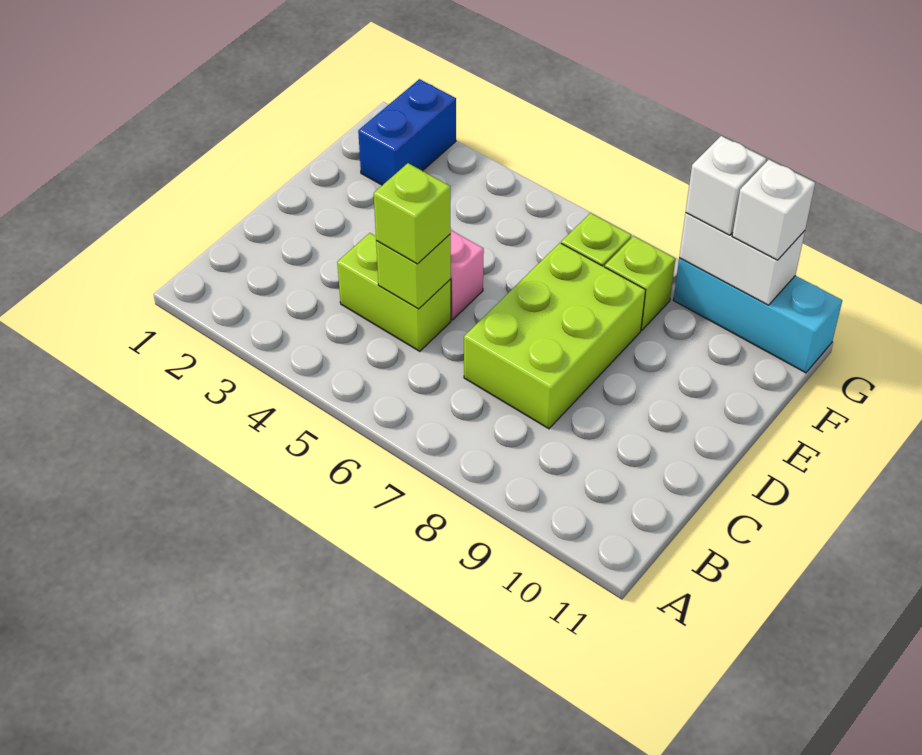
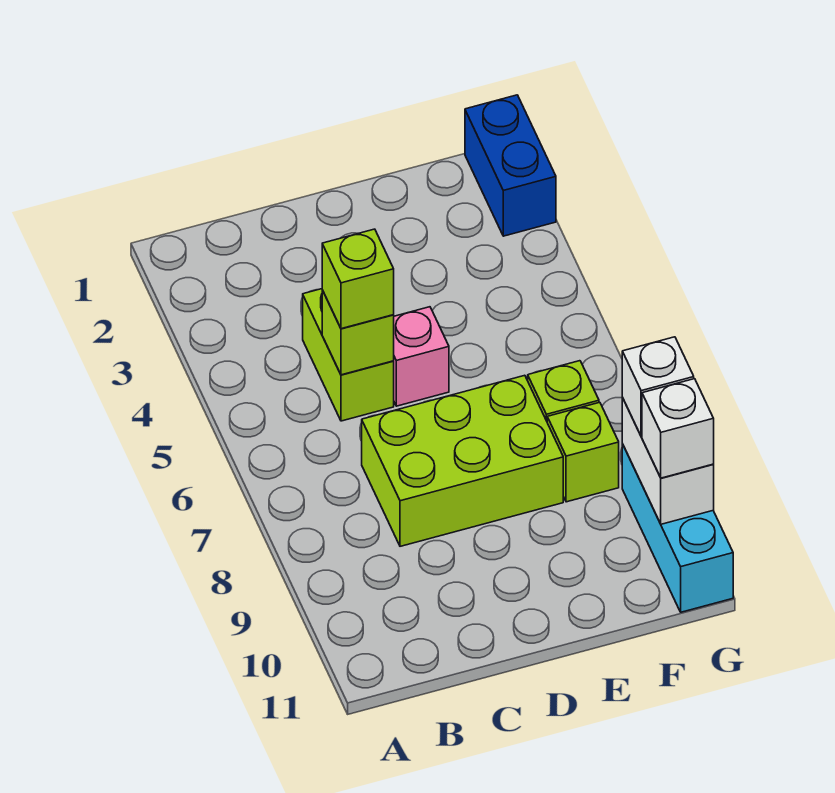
blue 1x2 brick [358,79,456,185] -> blue 1x2 brick turned to [465,95,556,236]

